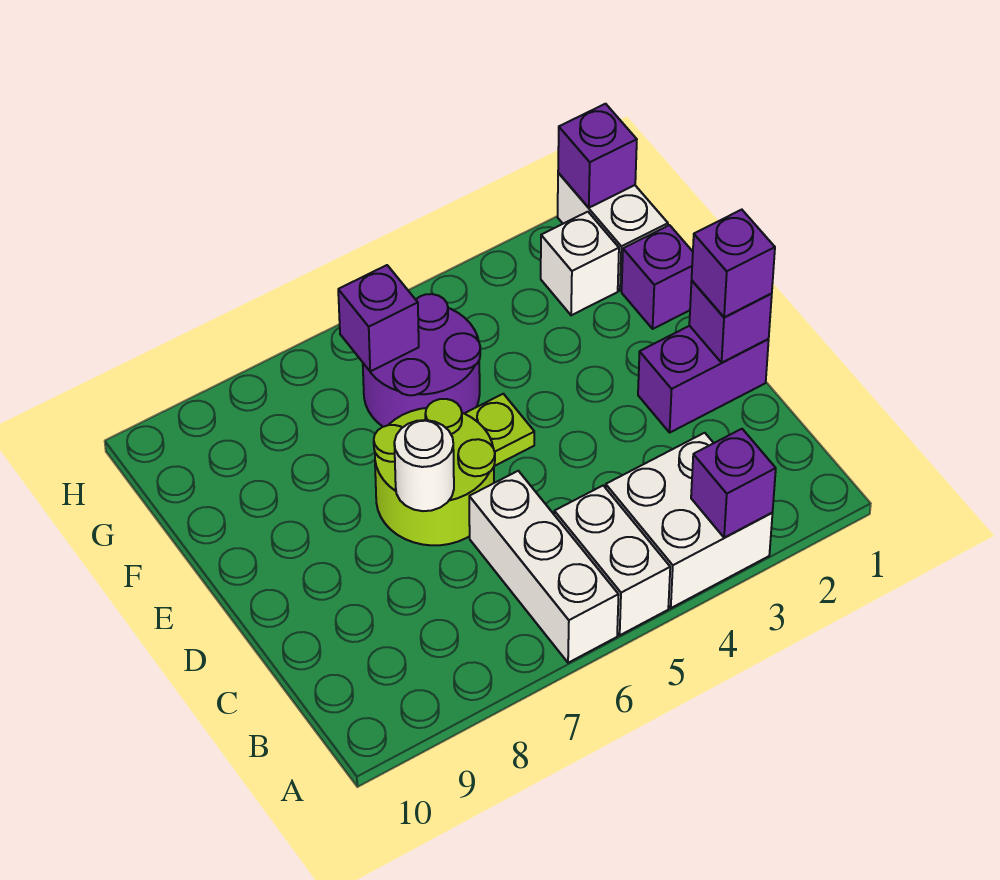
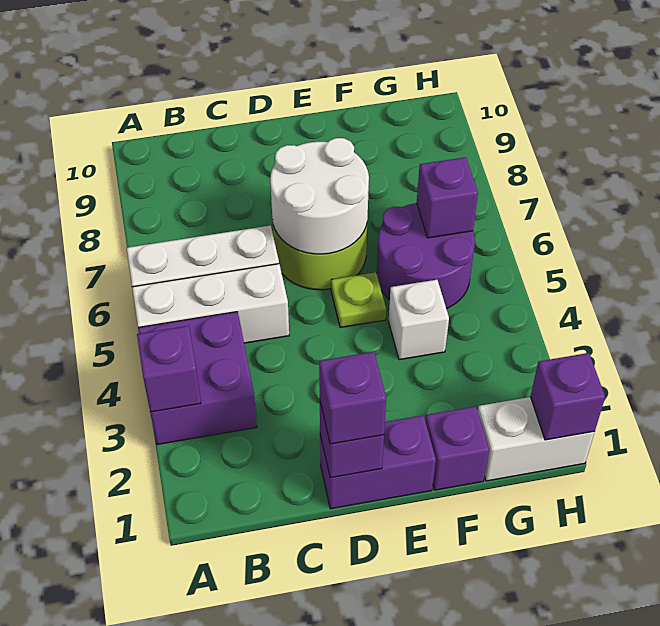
white 2x2 brick [606,433,773,608] -> purple 2x2 brick [138,312,257,444]
white 1x2 brick [554,486,670,635] -> white 1x3 brick [132,264,289,343]
purple 1x2 brick [638,326,769,432] -> purple 1x2 brick turned to [320,415,436,509]
white 1x1 round brick [394,420,454,511] -> white 2x2 round brick [270,138,369,254]
white 1x1 brick [541,212,619,315] -> white 1x1 brick moved to [389,280,449,360]

